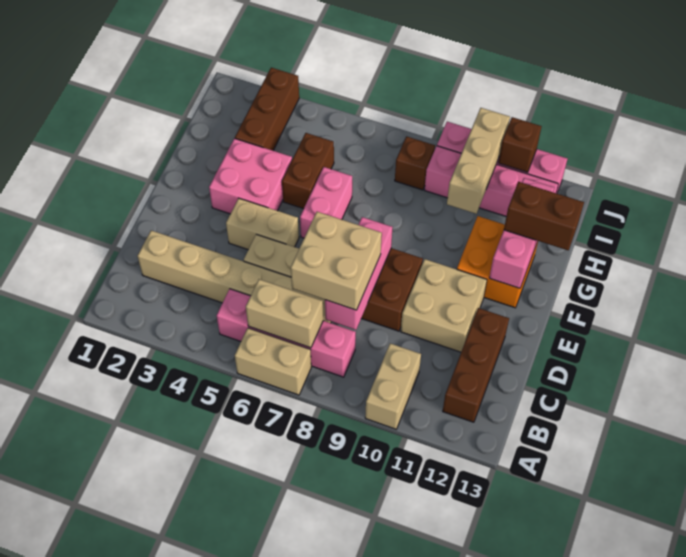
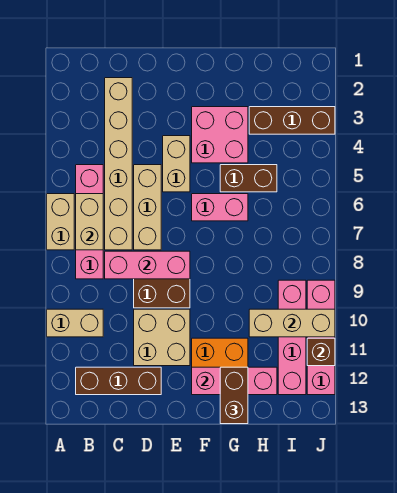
tan 2x2 brick [291,212,382,310] -> none
brown 1x1 brick [395,136,435,190] -> none

